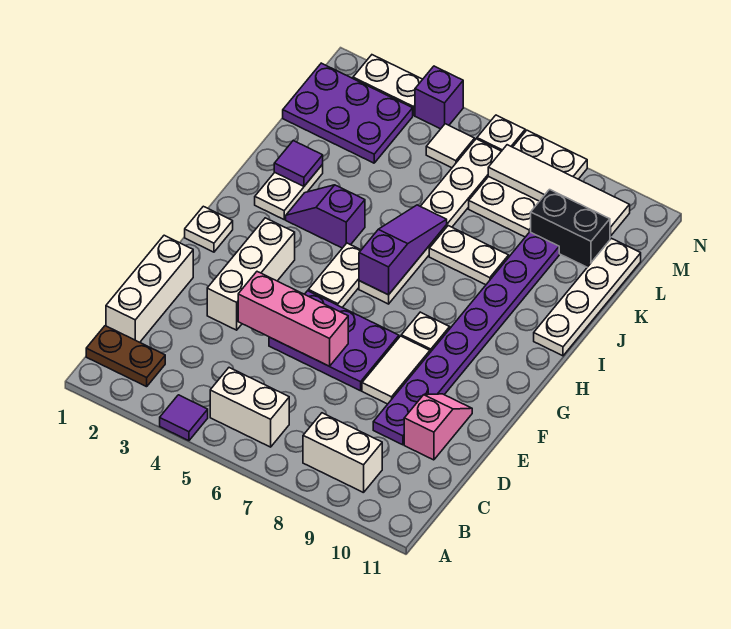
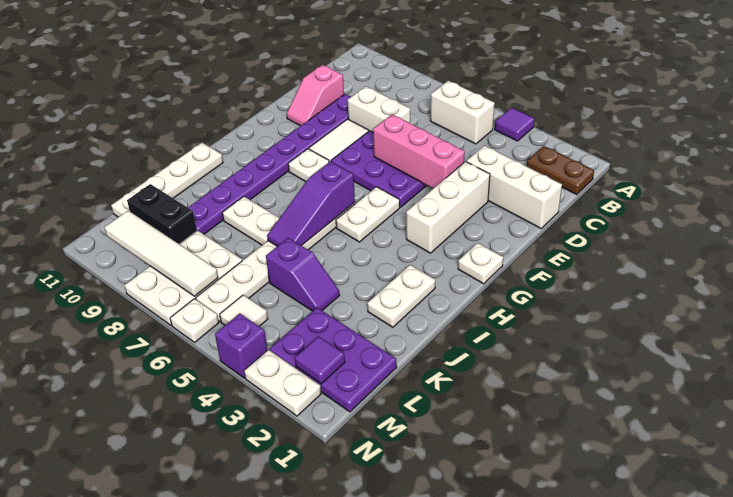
white 1x2 brick [303,413,382,493] -> white 1x2 brick moved to [348,86,410,132]
white 1x3 brick [106,235,193,342] -> white 1x3 brick turned to [466,146,562,228]
purple 1x2 slope [286,185,365,248] -> purple 1x2 slope moved to [266,238,340,311]
purple 1x1 tile [274,140,323,186] -> purple 1x1 tile moved to [295,337,345,384]

